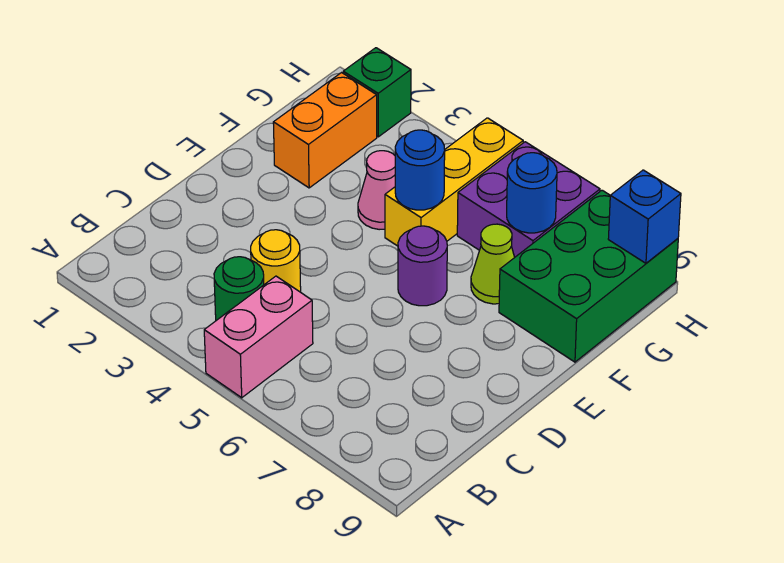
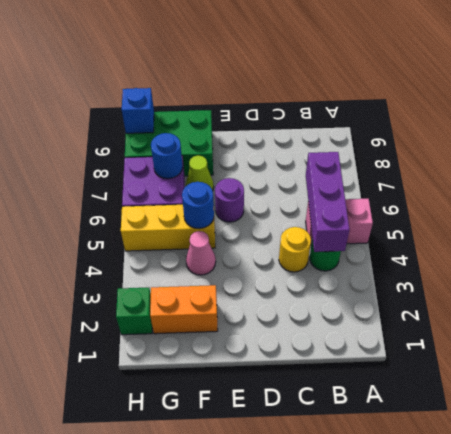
none -> purple 1x3 brick [306,152,350,252]

